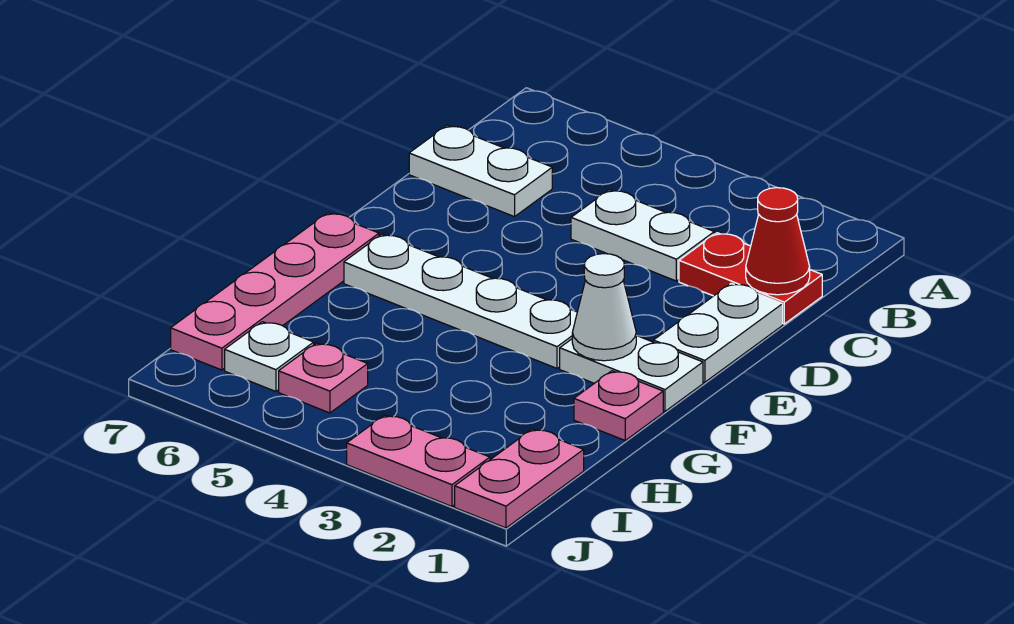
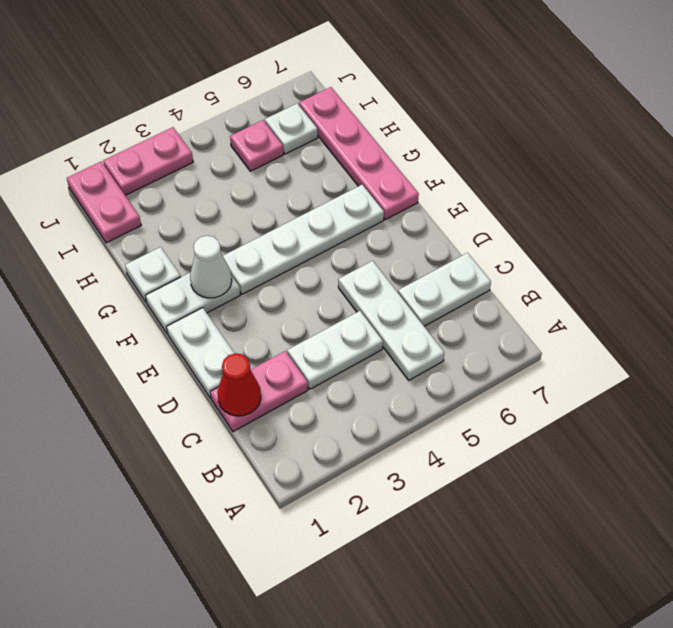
none -> white 1x3 plate [338,261,444,380]
red 1x2 plate [679,233,822,324] -> pink 1x2 plate [210,351,308,432]
pink 1x1 plate [574,371,663,440] -> white 1x1 plate [125,247,181,302]

